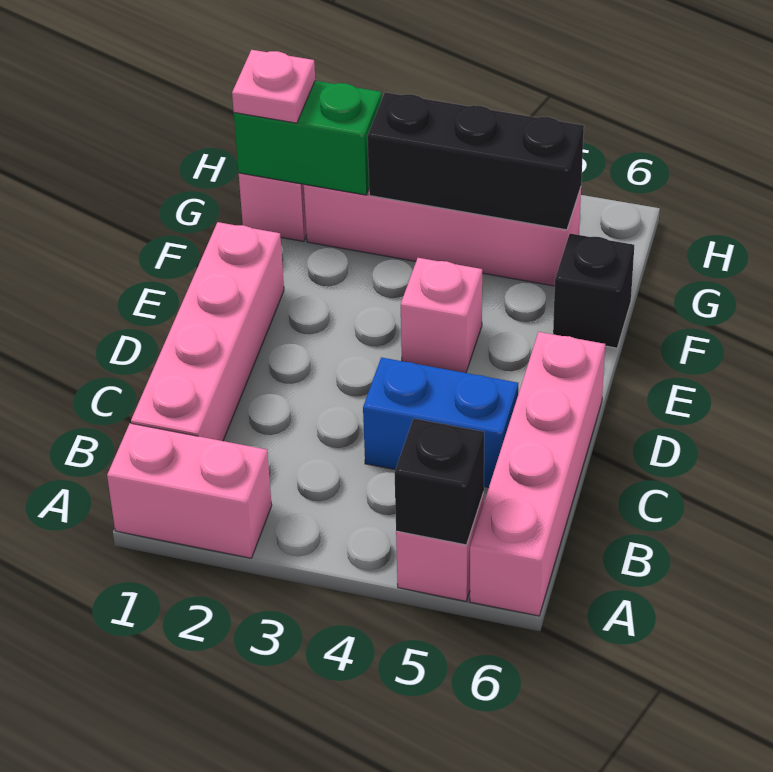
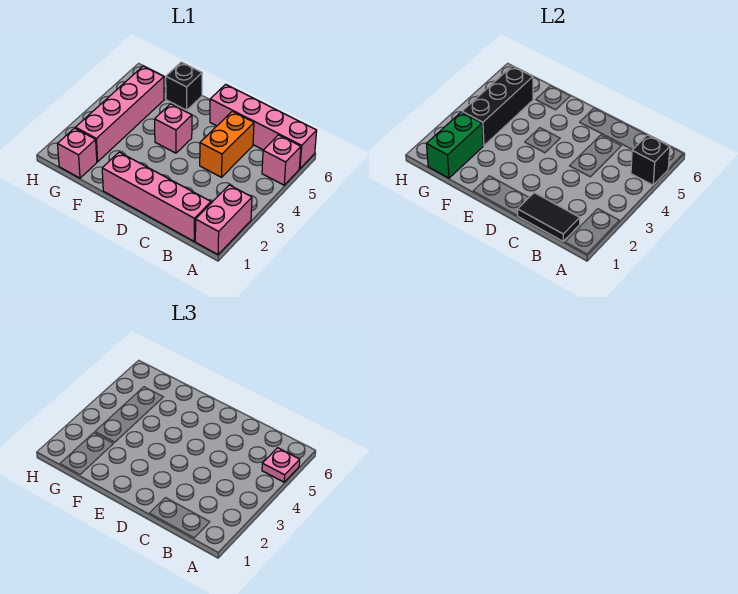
none -> black 1x2 tile [518,193,580,241]
blue 1x2 brick [363,357,518,488] -> orange 1x2 brick [200,111,254,177]
pink 1x1 plate [232,50,315,123] -> pink 1x1 plate moved to [262,448,300,482]

